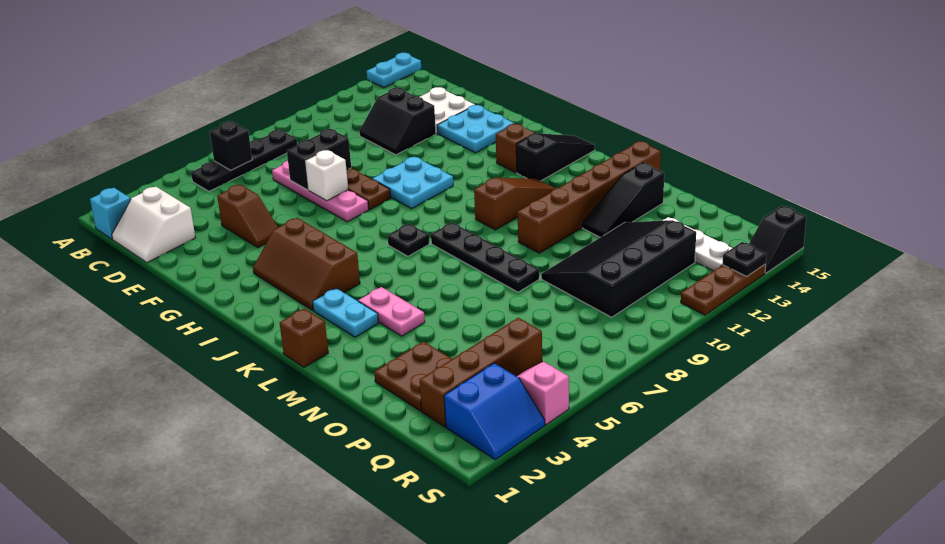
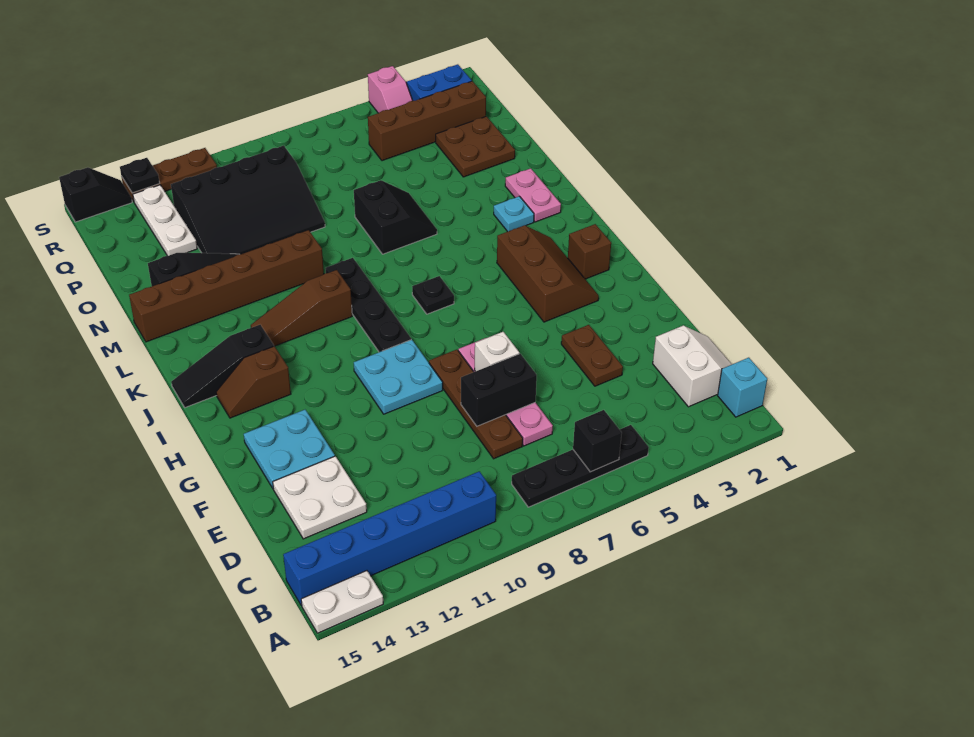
cyan 1x2 plate [367,53,421,88] -> white 1x2 plate [301,571,383,633]
none -> blue 1x6 brick [283,471,496,606]
black 2x2 slope [359,88,436,155] -> black 2x2 slope moved to [354,180,437,254]
brown 1x2 slope [217,184,278,248] -> brown 1x2 plate [561,325,623,386]
cyan 1x2 plate [313,288,378,337] -> cyan 1x1 plate [494,196,534,232]
black 1x4 plate [431,223,539,292] -> black 1x4 plate moved to [325,258,411,352]
brown 1x1 brick [280,308,328,367] -> brown 1x1 brick moved to [568,224,611,279]
pink 1x2 plate [358,287,425,336] -> pink 1x2 plate moved to [505,168,561,222]

